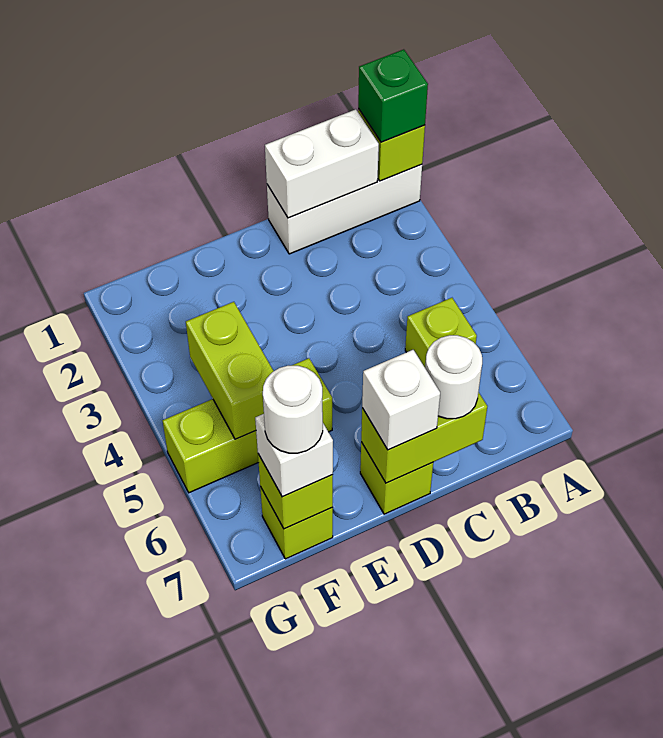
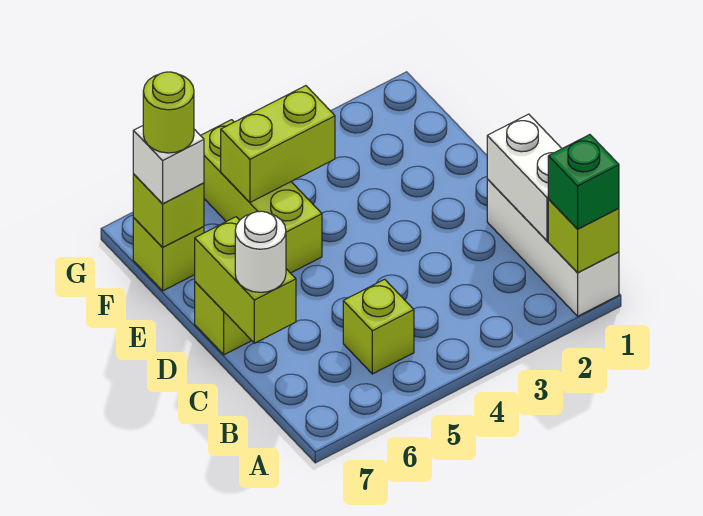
white 1x1 brick [362,350,440,450] -> none
white 1x1 round brick [263,366,323,453] -> lime 1x1 round brick [143,72,194,153]

